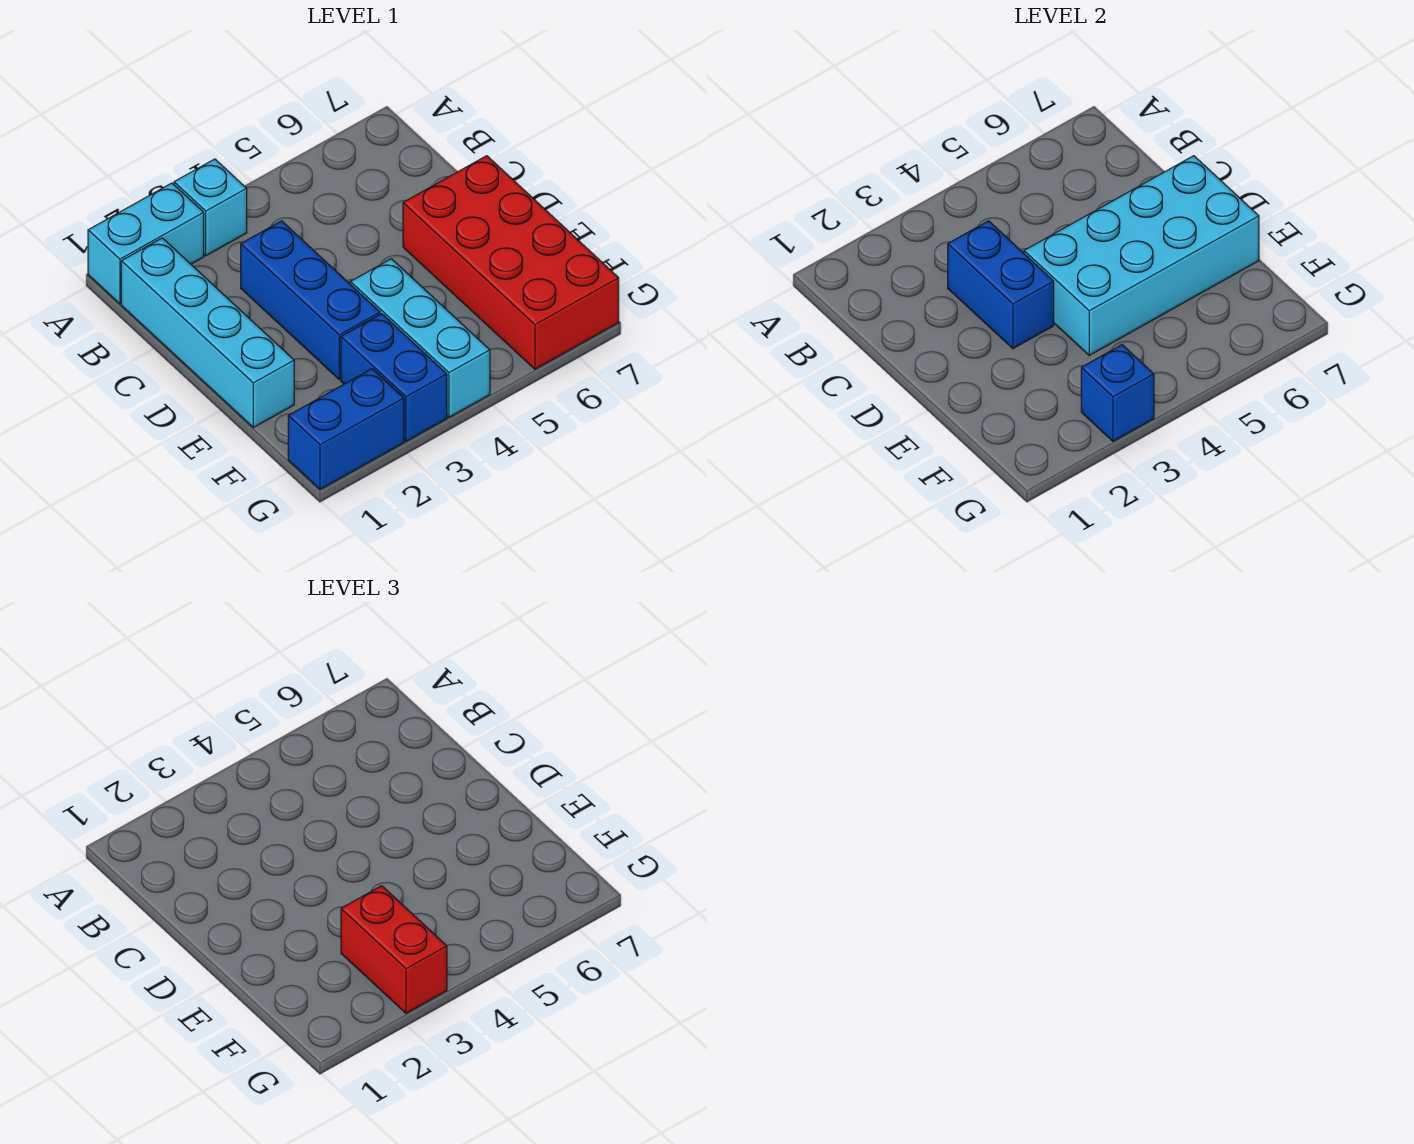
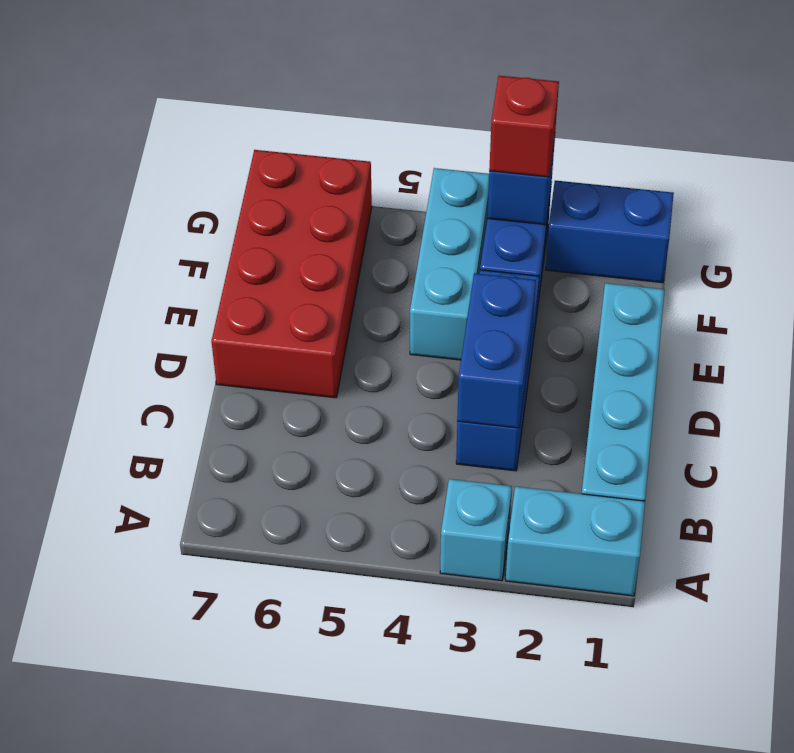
cyan 2x4 brick [1024,156,1259,355] -> none
red 1x2 brick [341,886,447,1013] -> red 1x1 brick [489,76,559,177]

